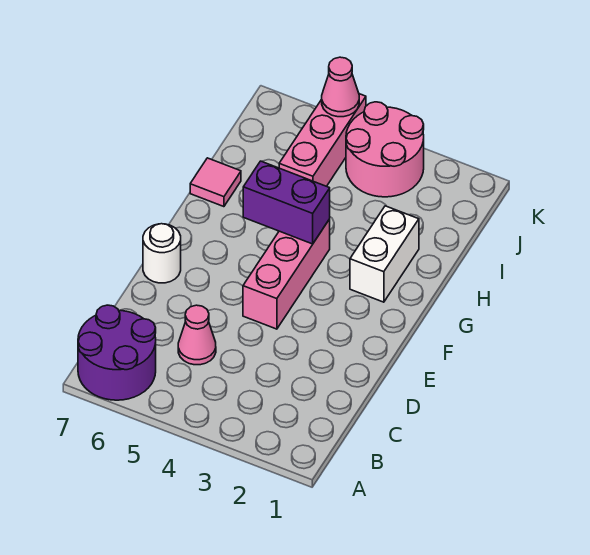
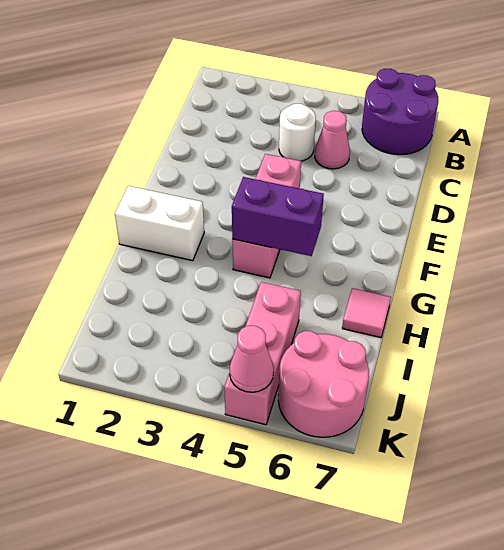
white 1x1 round brick [143,224,181,283] -> white 1x1 round brick moved to [279,104,316,161]
white 1x2 brick [350,206,419,302] -> white 1x2 brick turned to [115,186,204,261]
pink 2x2 round brick [346,102,424,197] -> pink 2x2 round brick moved to [278,331,369,437]

